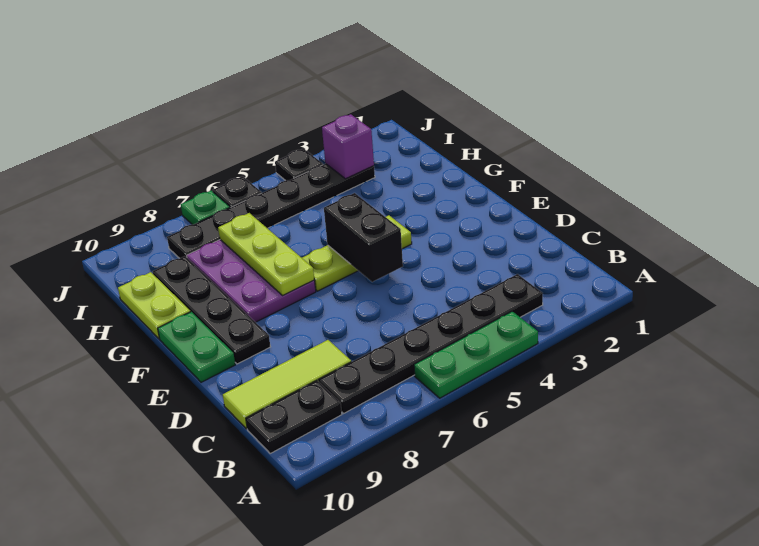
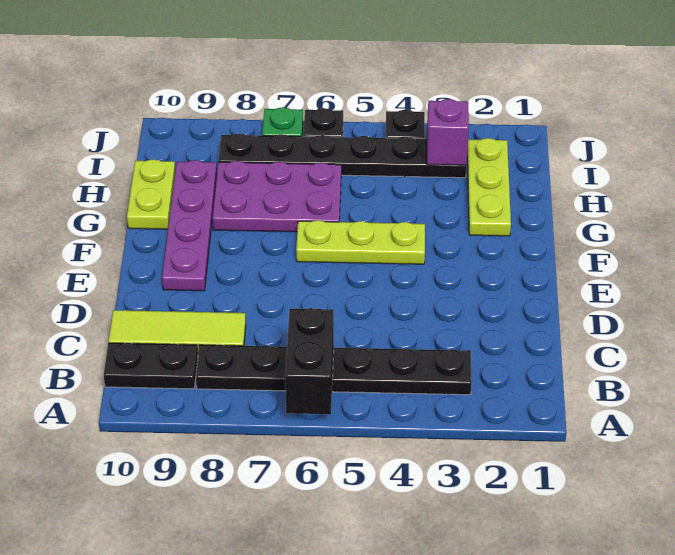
green 1x3 plate [414,311,538,398] -> none
black 1x2 brick [324,193,403,282] -> black 1x2 brick moved to [285,308,334,414]
black 1x4 plate [153,256,270,364] -> purple 1x4 plate [162,160,217,291]
green 1x2 plate [158,312,235,382] -> none
purple 2x3 plate [187,240,316,322] -> purple 2x3 plate turned to [212,161,341,232]
lime 1x3 plate [218,213,314,296] -> lime 1x3 plate moved to [467,138,511,236]

